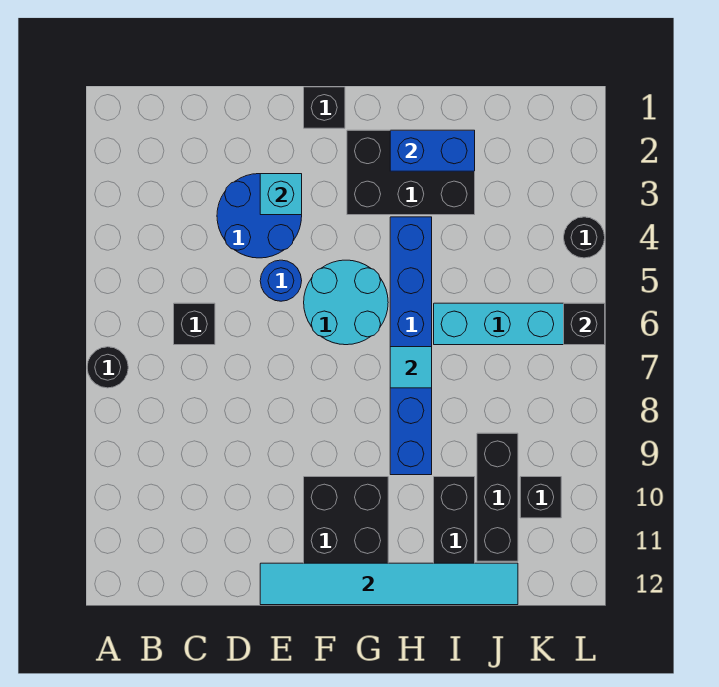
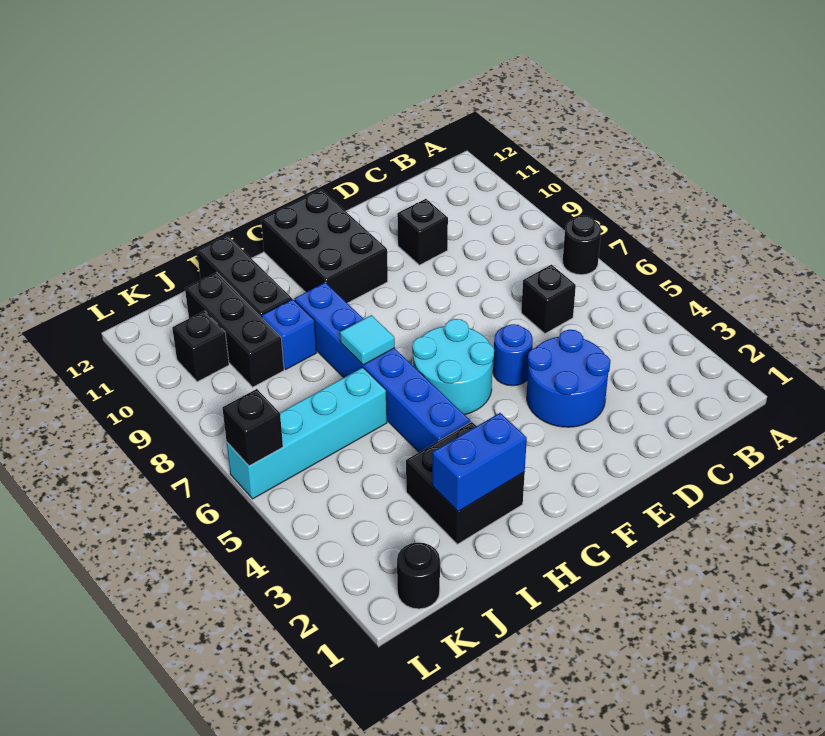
cyan 1x1 brick [260,174,302,215] -> none
cyan 1x6 tile [260,563,518,605] -> none
black 1x1 brick [304,87,345,128] -> black 1x1 brick moved to [397,199,448,265]
black 2x3 brick [347,130,475,215] -> black 2x2 brick [406,422,525,544]
none -> blue 1x1 brick [262,299,317,369]
black 1x1 round brick [564,217,605,258] -> black 1x1 round brick moved to [397,542,440,609]

